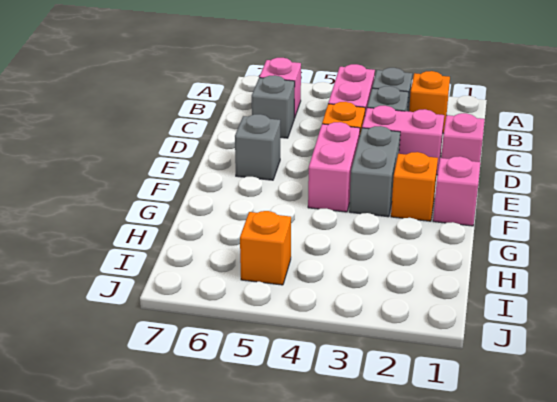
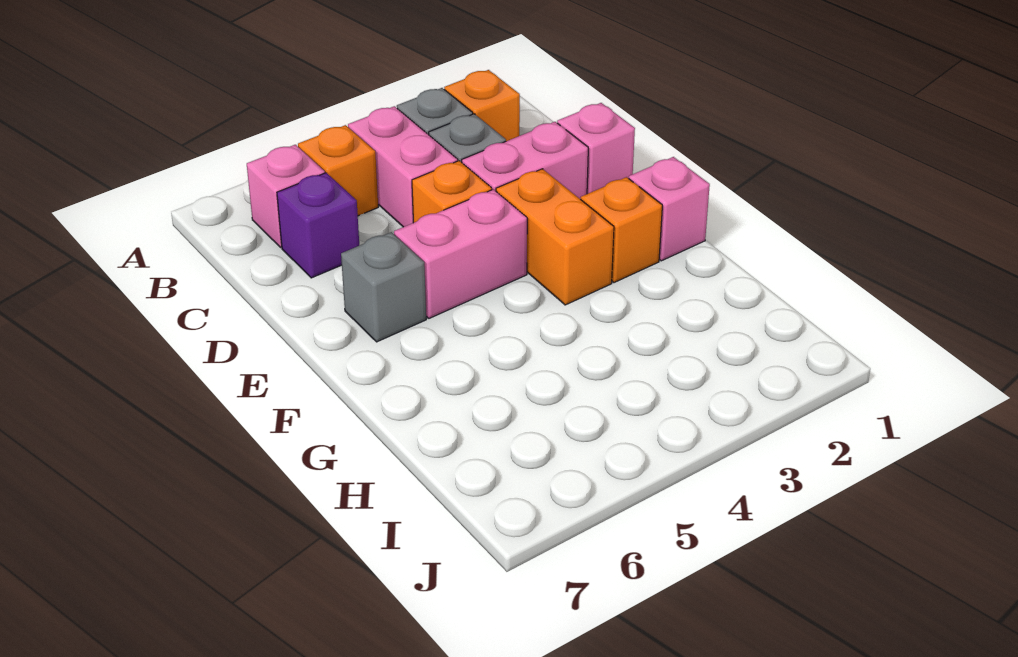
grey 1x1 brick [252,75,295,138] -> purple 1x1 brick [277,173,359,278]
grey 1x2 brick [349,126,400,217] -> orange 1x2 brick [496,169,614,305]
pink 1x2 brick [308,122,360,212] -> pink 1x2 brick turned to [394,189,527,318]
orange 1x1 brick [240,211,291,285] -> orange 1x1 brick moved to [298,125,378,216]

